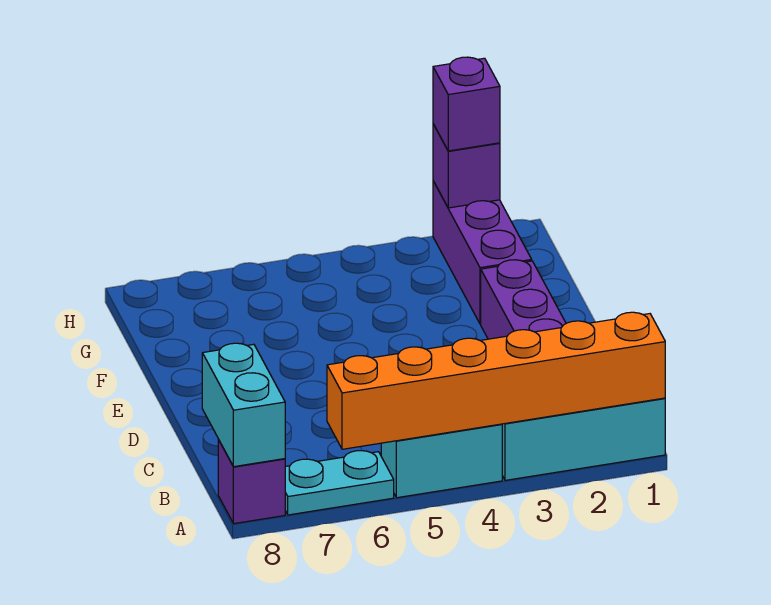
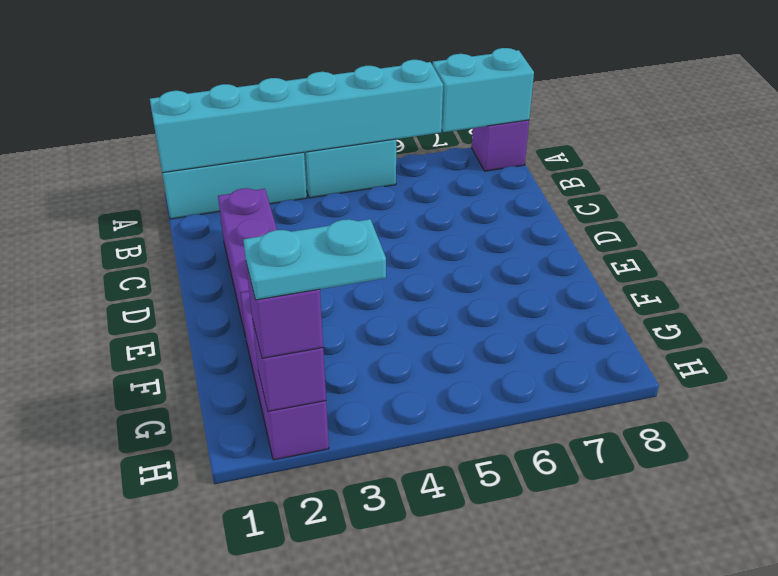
orange 1x6 brick [327,312,665,449] -> cyan 1x6 brick [150,60,443,173]
cyan 1x2 plate [285,451,394,515] -> cyan 1x2 plate moved to [243,219,386,300]
cyan 1x2 brick [202,343,285,467] -> cyan 1x2 brick turned to [433,48,534,132]

